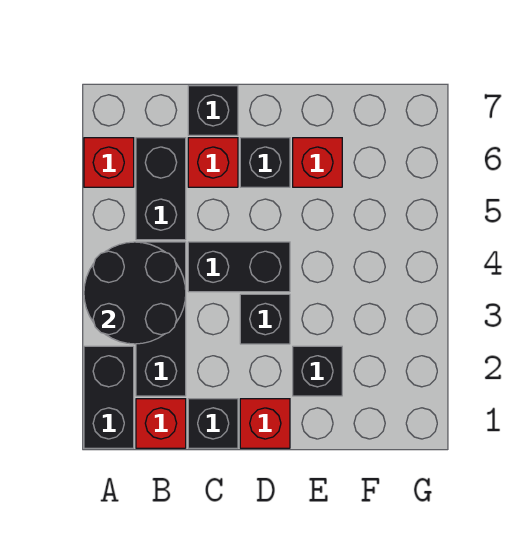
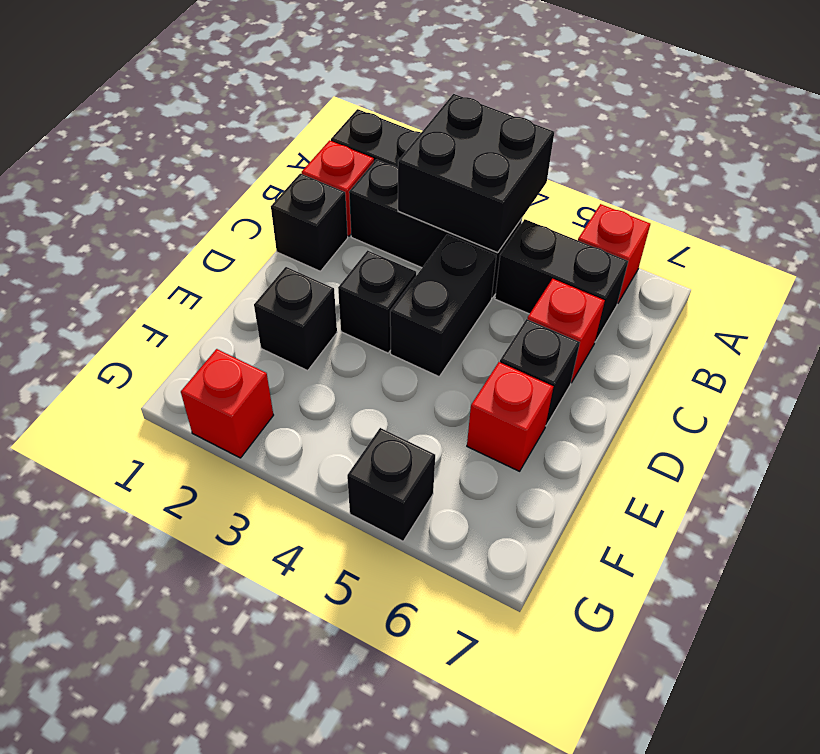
black 2x2 round brick [84,242,186,344] -> black 2x2 brick [398,94,554,253]
black 1x1 brick [188,86,238,135] -> black 1x1 brick moved to [347,428,435,541]
red 1x1 brick [240,399,290,448] -> red 1x1 brick moved to [181,349,273,458]

